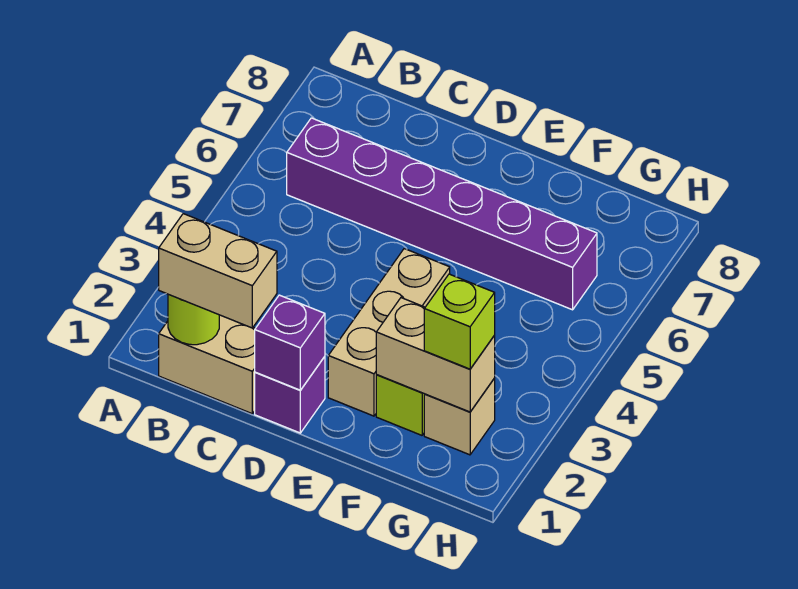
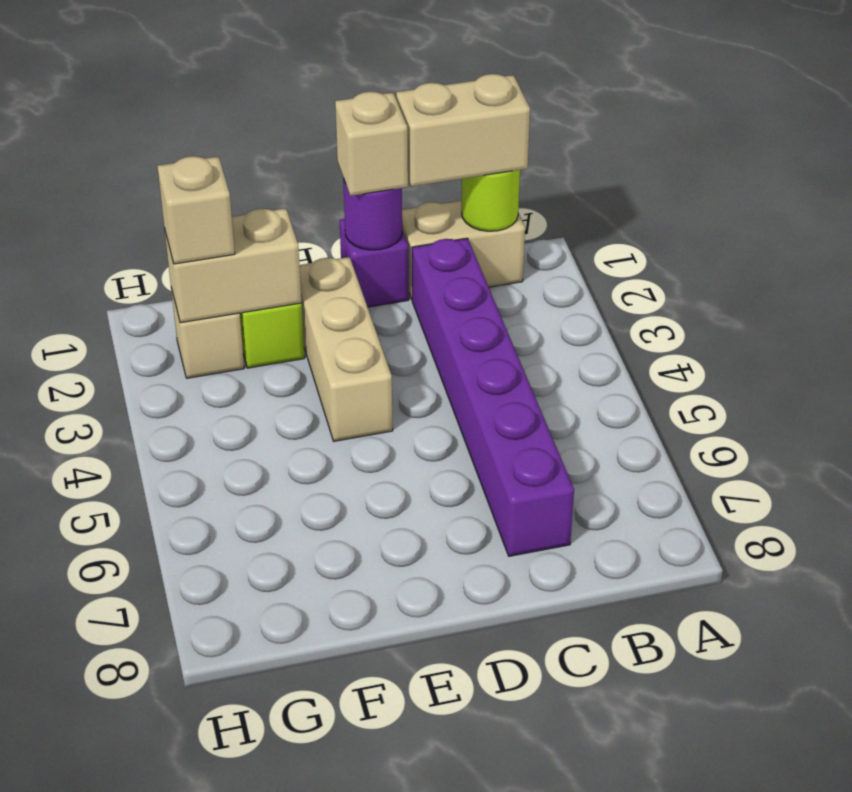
purple 1x6 brick [287,118,597,310] -> purple 1x6 brick turned to [412,238,574,556]
purple 1x1 brick [255,295,325,390] -> purple 1x1 round brick [343,178,402,250]
none -> tan 1x1 brick [335,92,408,196]
lime 1x1 brick [424,274,495,369] -> tan 1x1 brick [157,156,235,264]

